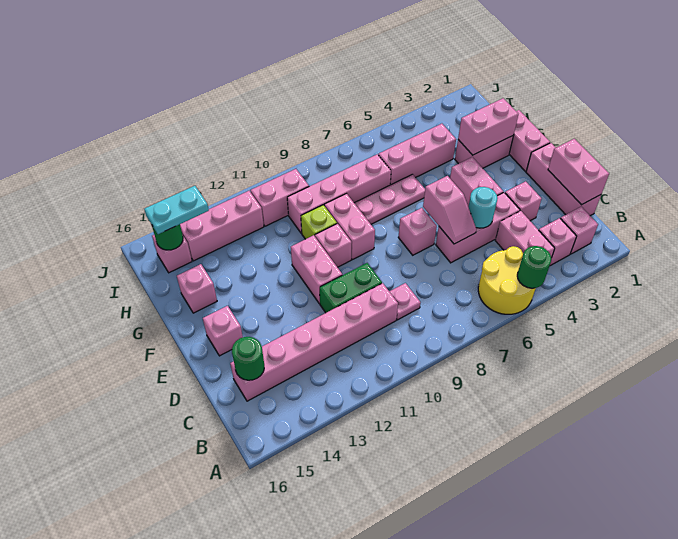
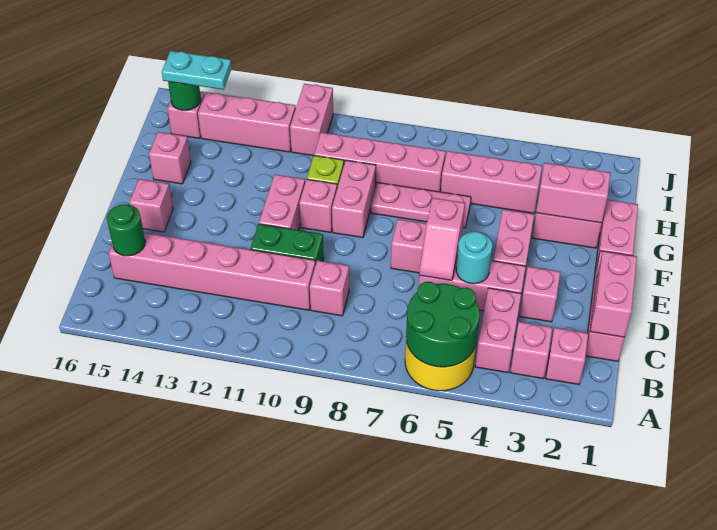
green 1x1 round brick [517,246,551,288] -> green 2x2 round brick [406,282,480,367]
pink 1x1 plate [389,283,420,320] -> pink 1x1 brick [310,261,349,316]
pink 1x2 brick [250,169,309,226] -> pink 1x2 brick turned to [290,84,333,156]

